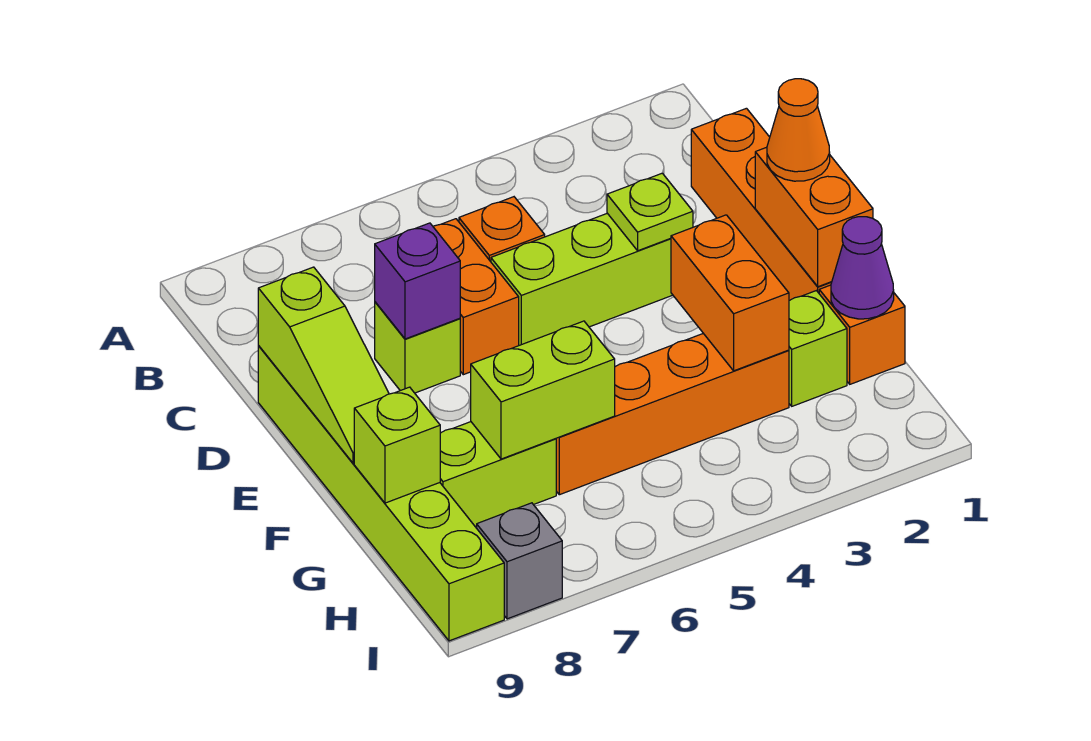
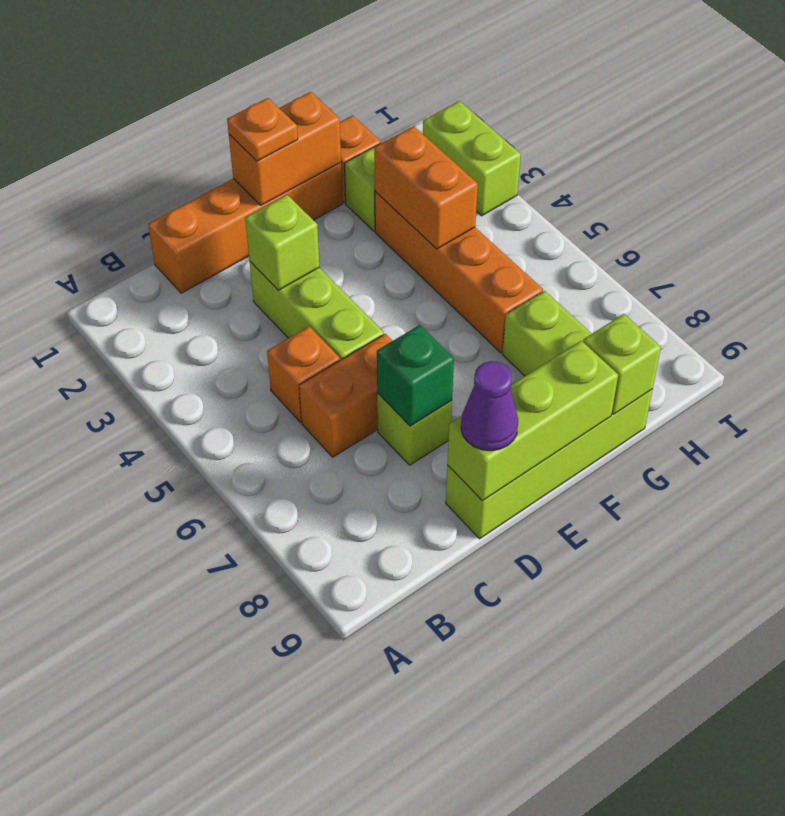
lime 1x1 plate [607,173,693,251] -> lime 1x1 brick [245,195,319,290]
purple 1x1 brick [375,223,460,339] -> green 1x1 brick [377,325,454,426]
lime 1x6 brick [258,346,504,641] -> lime 1x4 brick [446,390,652,539]
lime 1x3 slope [258,267,389,463] -> lime 1x3 brick [447,341,618,501]
orange 1x1 cone [767,79,830,181] -> orange 1x1 plate [227,98,298,161]
orange 1x2 brick [671,215,789,371] -> orange 1x2 brick turned to [374,126,478,249]
purple 1x1 cone [831,217,894,319] -> purple 1x1 cone moved to [461,361,518,451]
lime 1x2 brick [471,321,615,459] -> lime 1x2 brick moved to [423,101,521,216]
grey 1x1 brick [477,503,562,619] -> none

